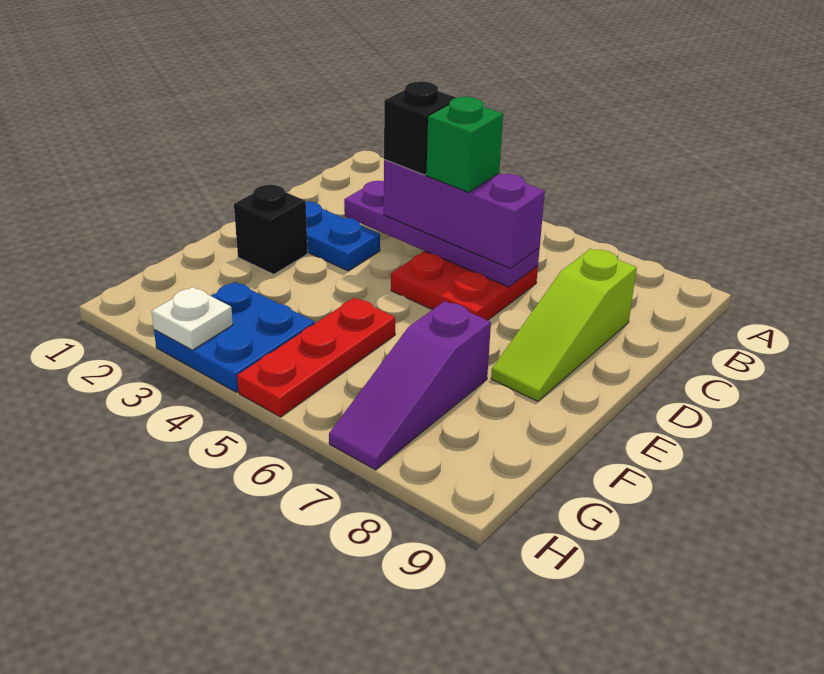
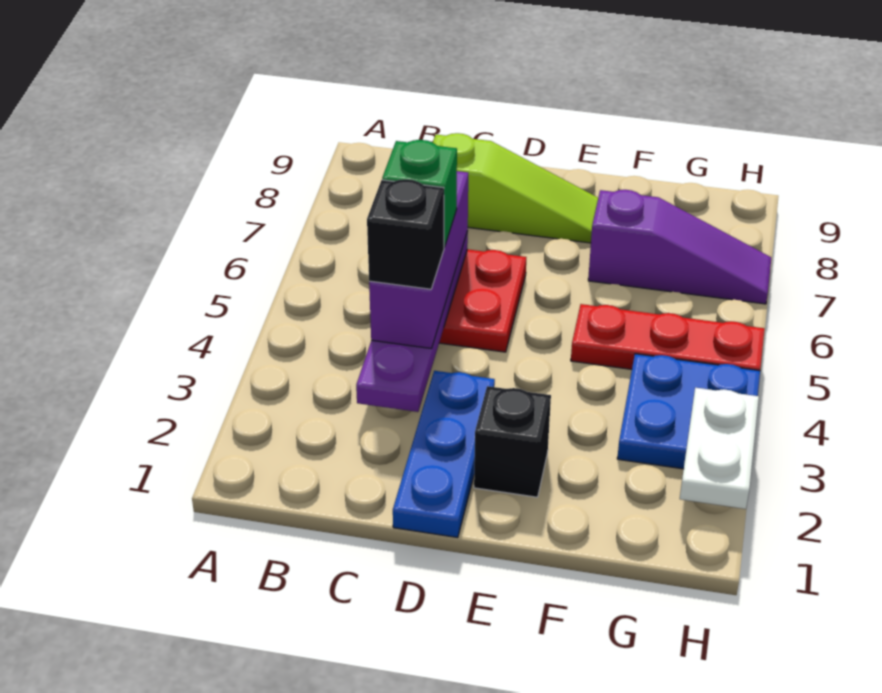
white 1x1 plate [152,287,233,350] -> white 1x2 plate [680,388,759,509]

